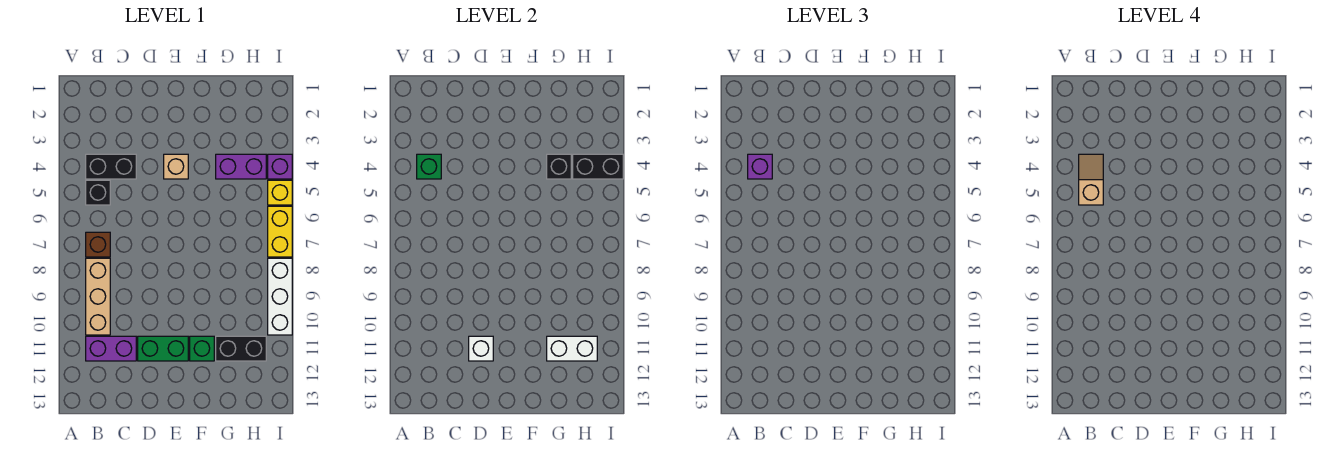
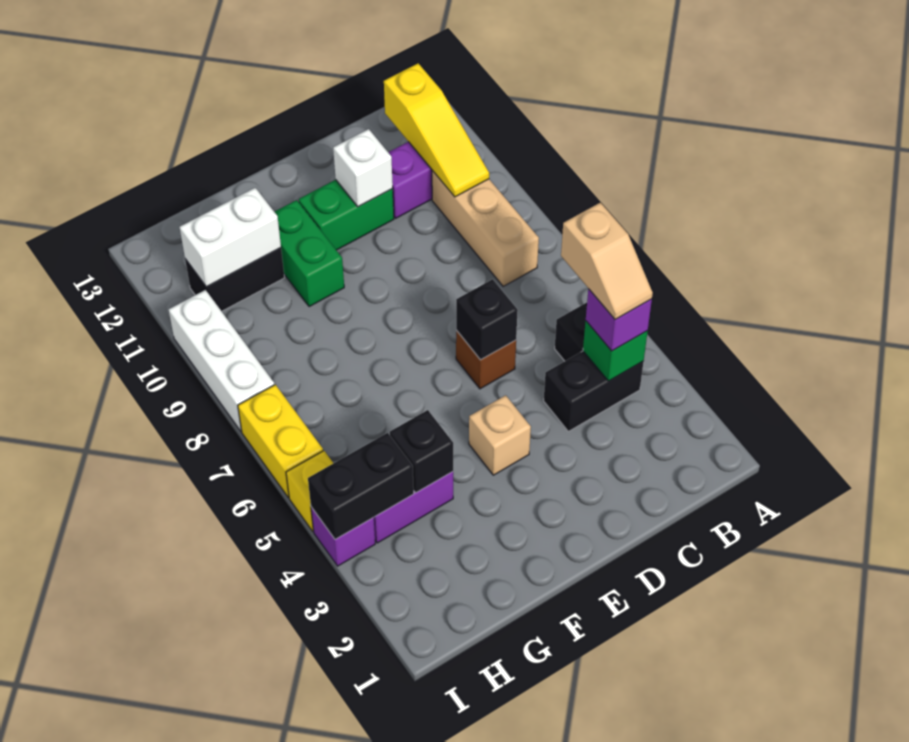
brown 1x1 brick [86,232,110,257] -> brown 1x1 brick moved to [456,330,516,389]
none -> yellow 1x3 slope [384,63,489,197]
none -> black 1x1 brick [456,279,518,360]
green 1x1 brick [190,336,214,361] -> green 1x2 brick [275,200,344,307]

